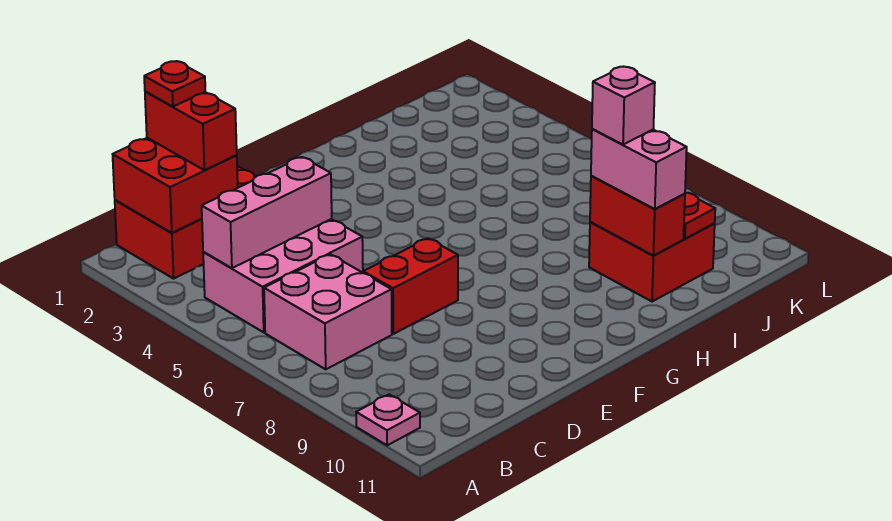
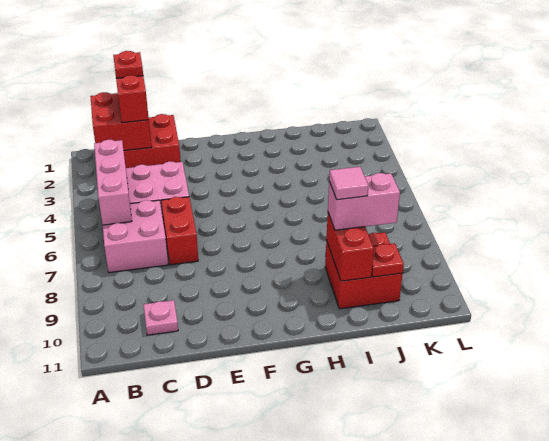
pink 1x1 plate [356,394,420,445] -> pink 1x1 plate moved to [144,300,178,335]
pink 1x3 brick [202,157,332,268] -> pink 1x3 brick turned to [94,140,132,225]
red 1x2 brick [363,238,458,334] -> red 1x2 brick turned to [161,197,198,265]
pink 1x2 brick [591,129,687,209] -> pink 1x2 brick turned to [328,173,400,230]
pink 1x1 brick [592,67,655,145] -> pink 1x1 tile [329,167,368,200]

